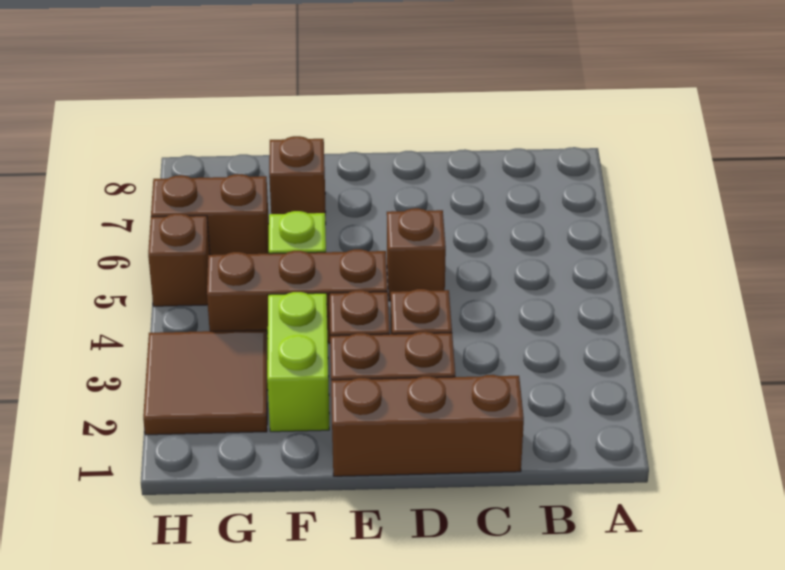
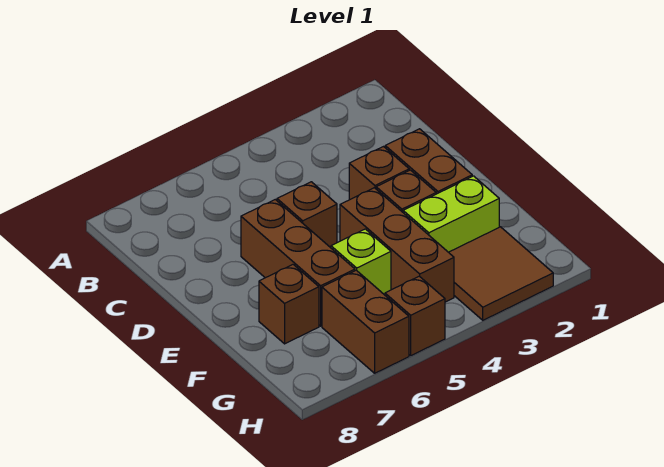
brown 1x3 brick [331,375,524,476] -> brown 1x3 brick moved to [241,200,355,326]

